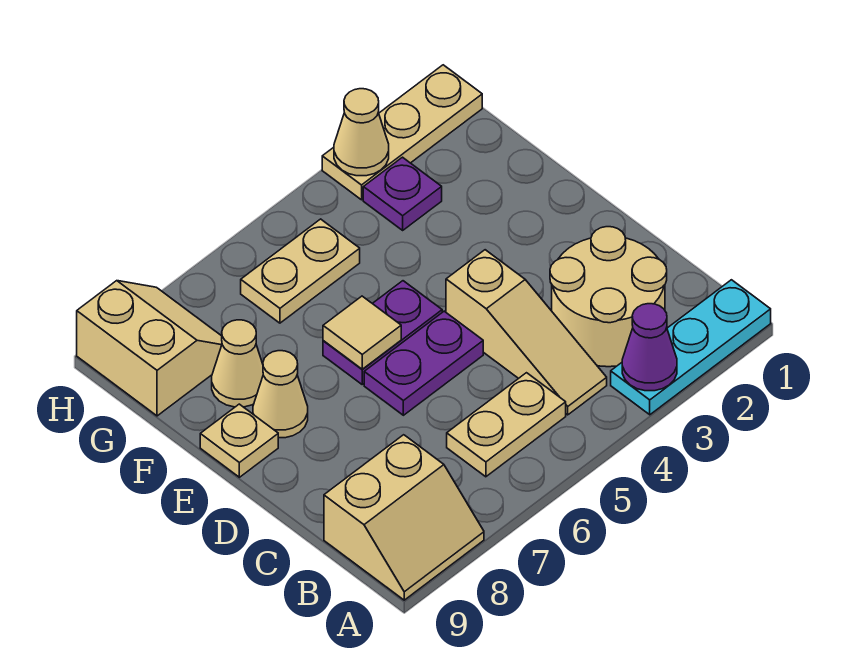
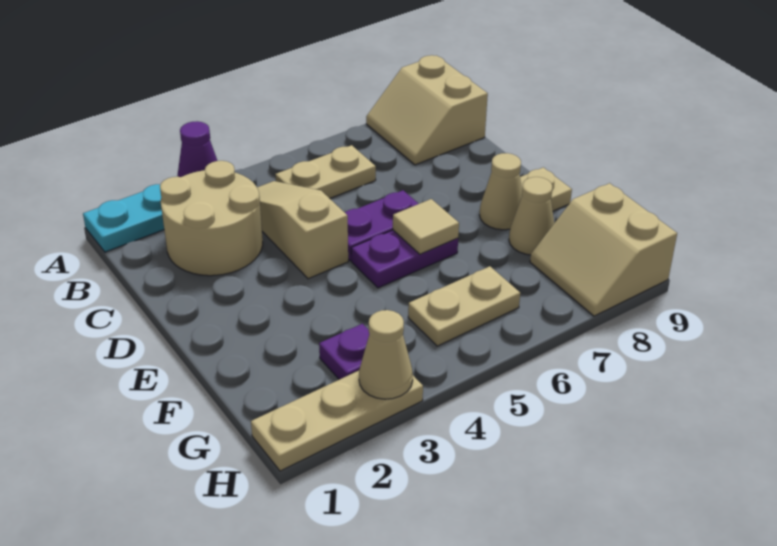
tan 2x2 slope [324,435,484,600] -> tan 2x2 slope turned to [366,55,488,165]

